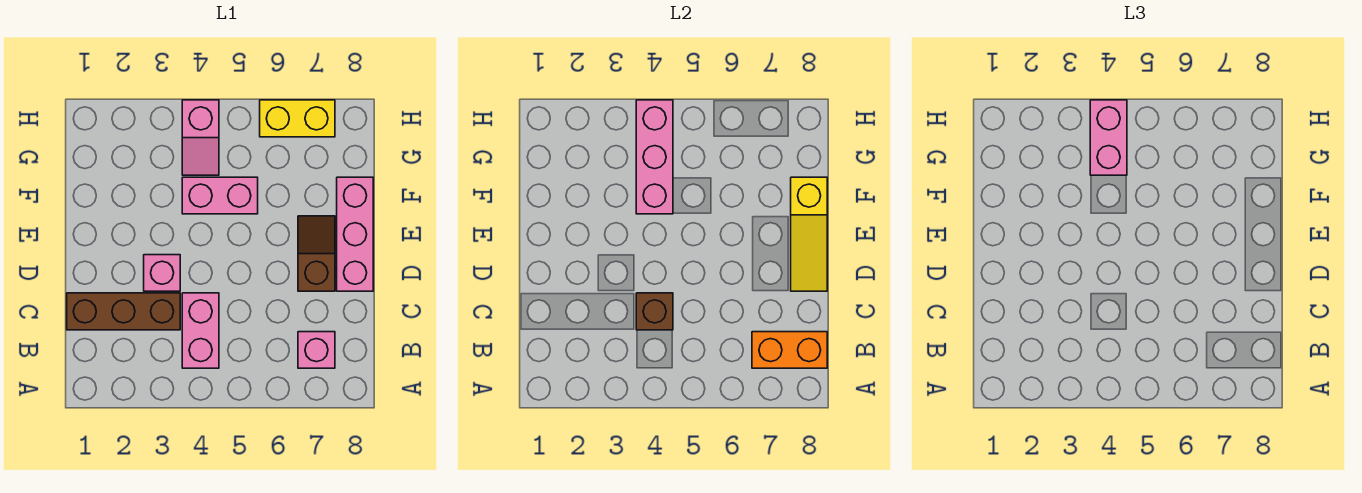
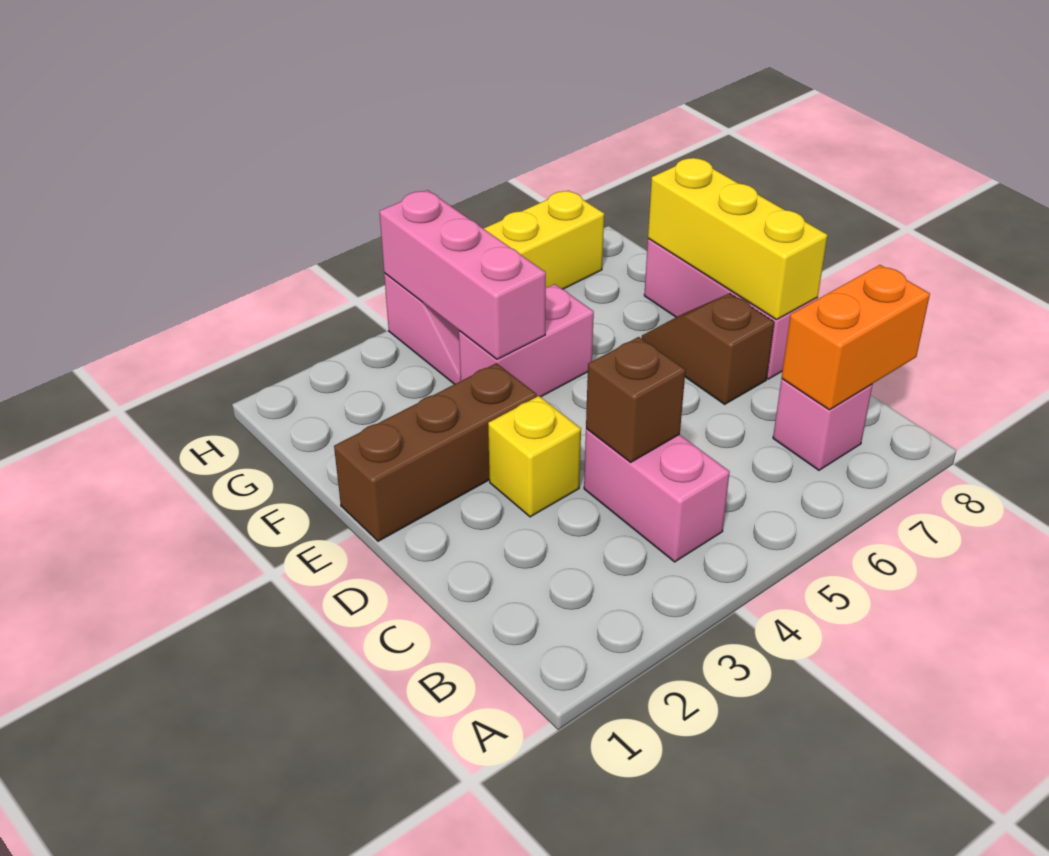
brown 1x3 brick [67,293,180,330] -> brown 1x3 brick moved to [334,363,537,541]
pink 1x1 brick [144,255,180,291] -> yellow 1x1 brick [488,396,581,517]
yellow 1x3 slope [791,177,827,291] -> yellow 1x3 brick [648,158,827,320]
pink 1x2 brick [1090,100,1127,175] -> none

